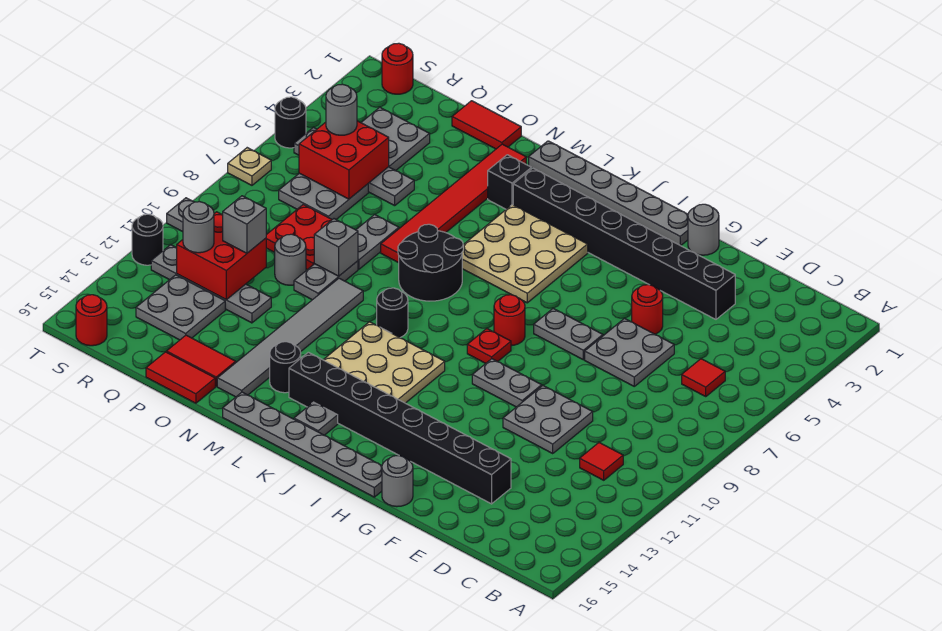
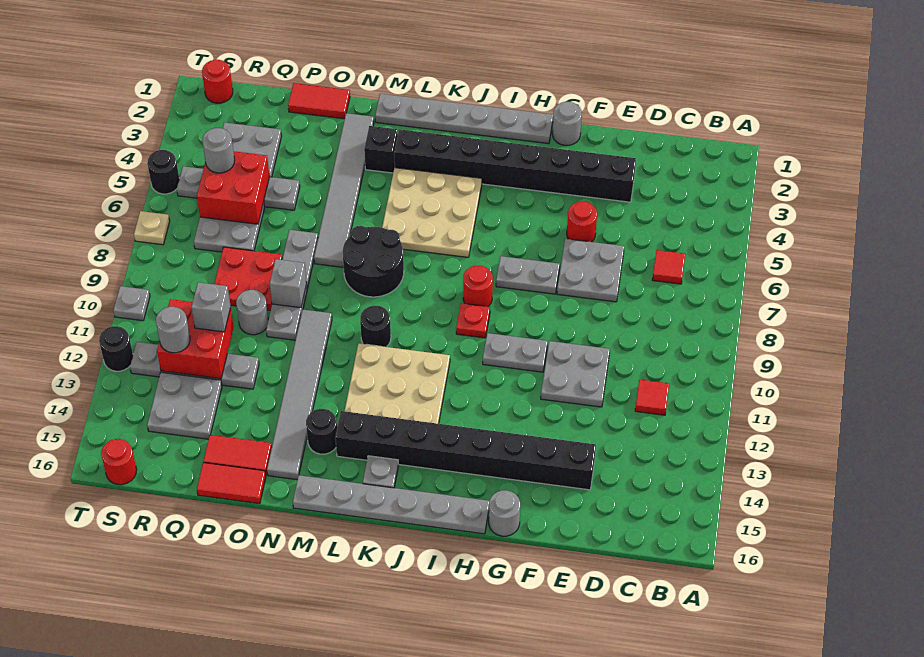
red 1x6 tile [381,144,526,263] -> grey 1x6 tile [314,113,374,267]

